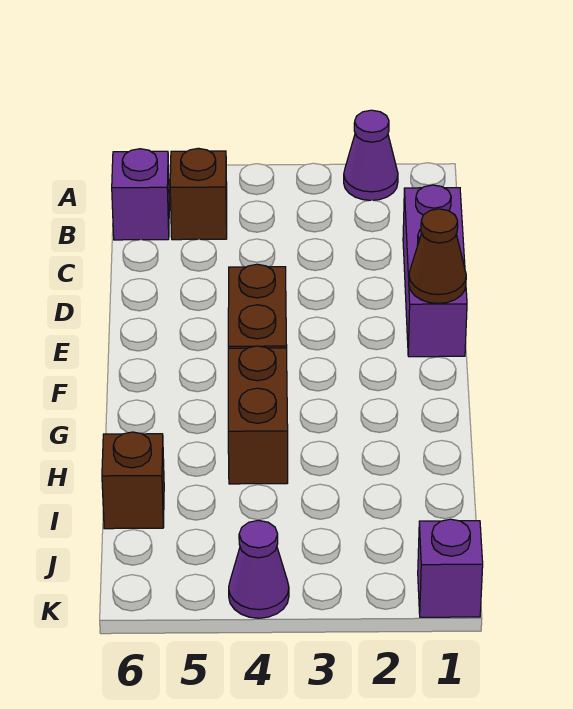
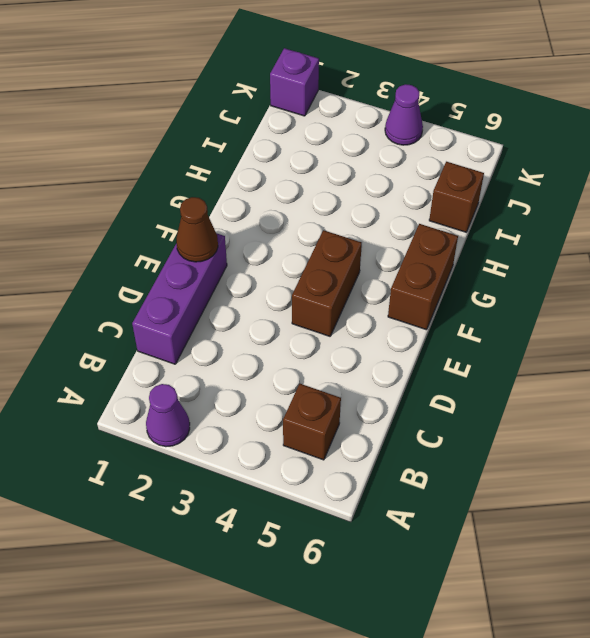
purple 1x1 brick [112,149,169,240] -> none
brown 1x2 brick [228,346,288,484] -> brown 1x2 brick moved to [388,224,458,330]

